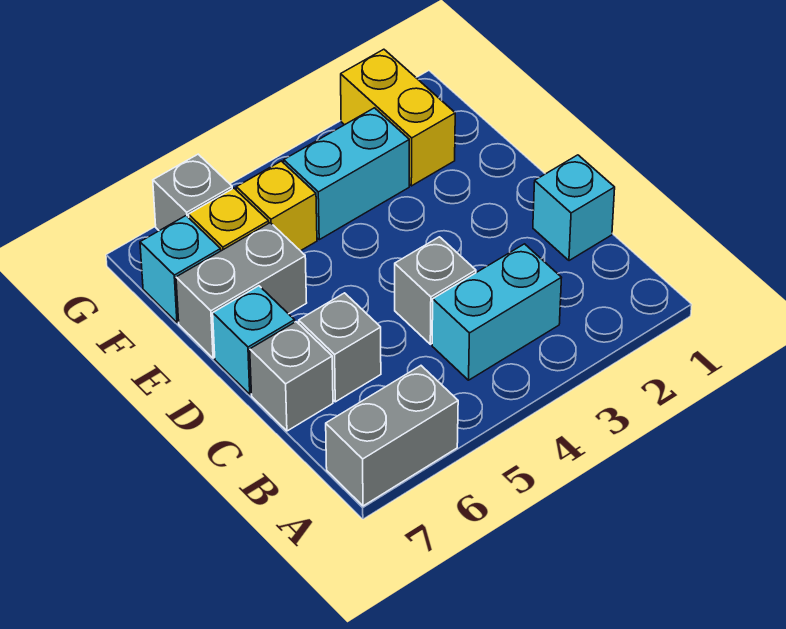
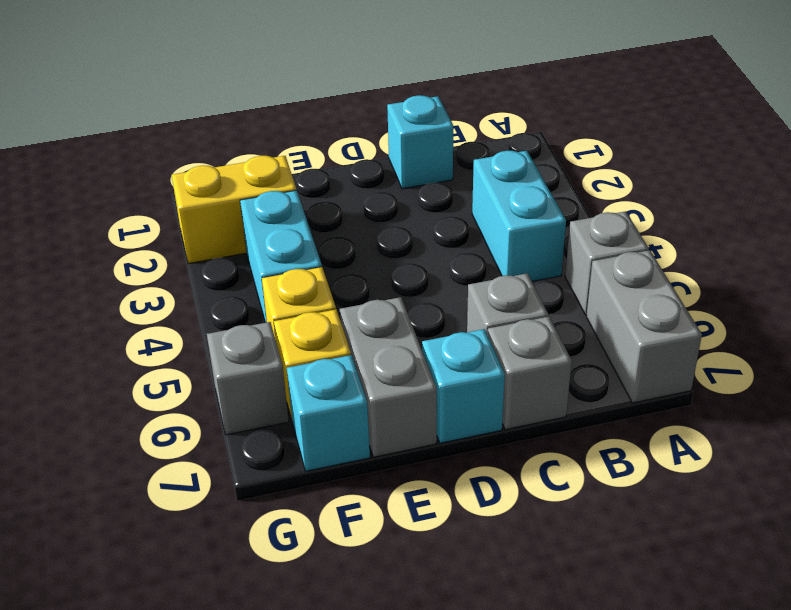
grey 1x1 brick [395,237,476,344] -> grey 1x1 brick moved to [565,211,649,315]

